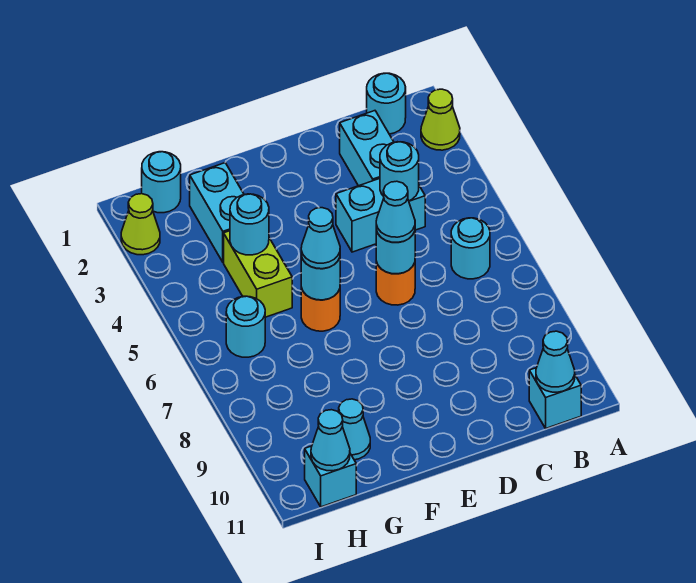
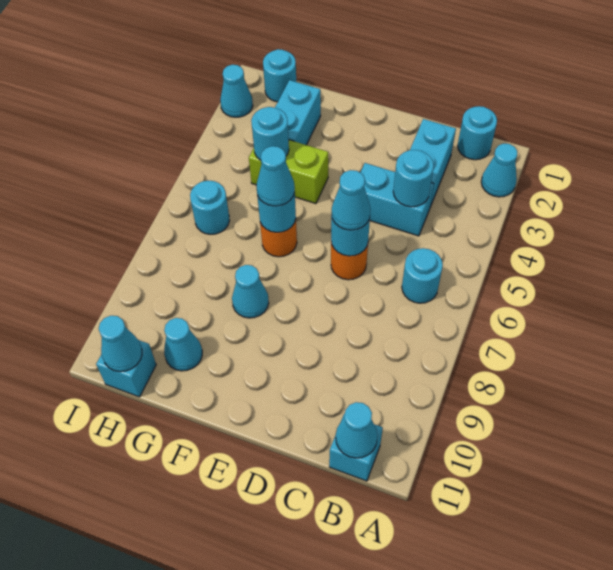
lime 1x1 cone [421,89,460,150] -> cyan 1x1 cone [481,144,517,197]
none -> cyan 1x1 cone [232,265,269,318]
lime 1x2 brick [224,231,292,317] -> lime 1x2 brick turned to [249,140,328,204]
lime 1x1 cone [121,194,160,255] -> cyan 1x1 cone [220,65,253,117]

